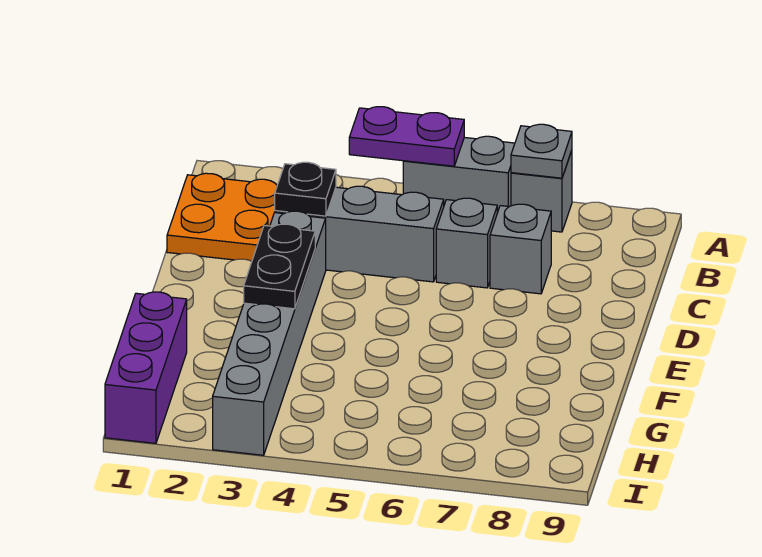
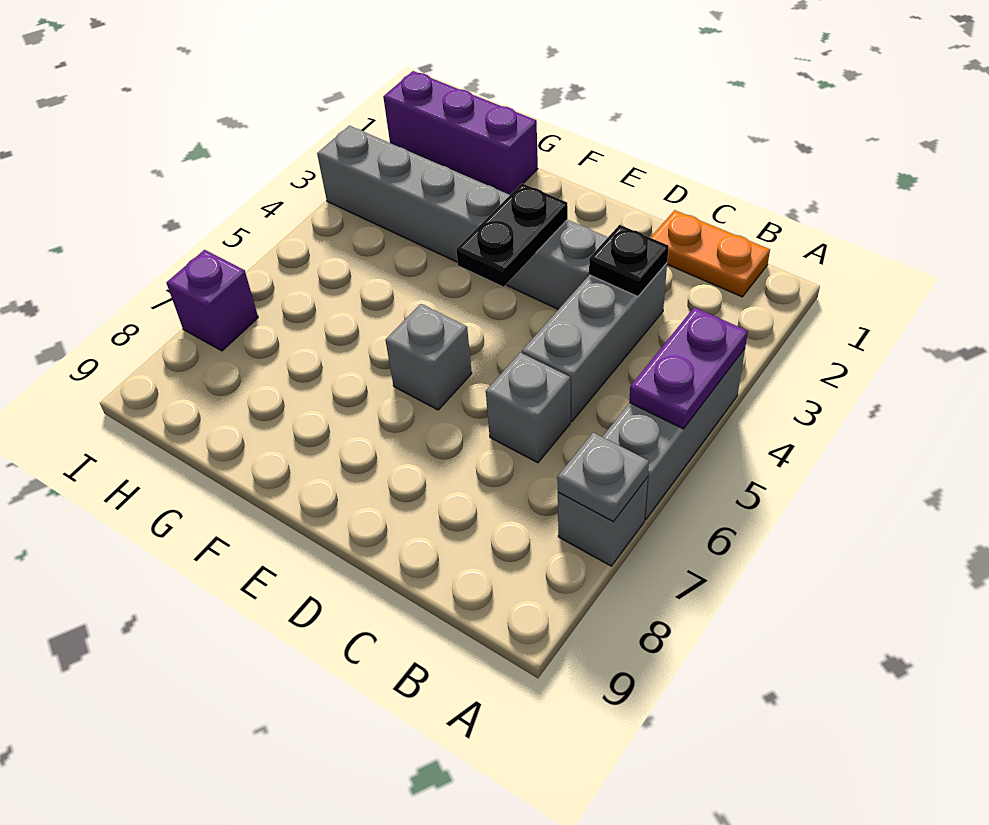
grey 1x2 brick [403,136,515,213] -> grey 1x3 brick [602,349,745,520]
orange 2x2 plate [167,173,277,261] -> orange 1x2 plate [650,210,770,297]
grey 1x1 brick [490,204,551,294] -> grey 1x1 brick moved to [386,304,472,410]
black 1x2 plate [244,224,315,309] -> black 1x2 plate turned to [456,183,568,287]
none -> purple 1x1 brick [166,250,258,351]

